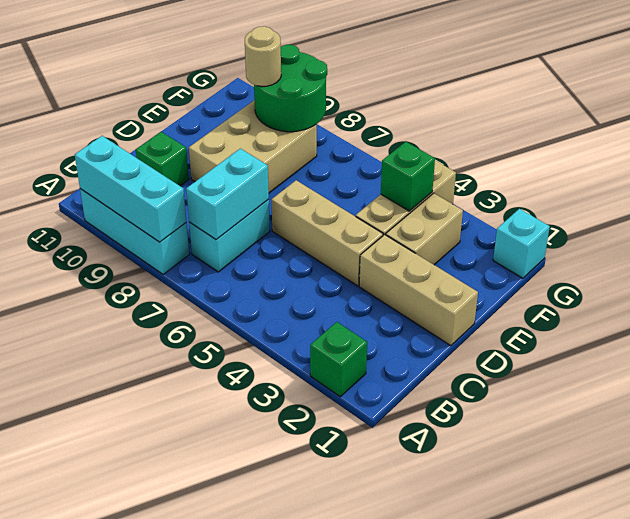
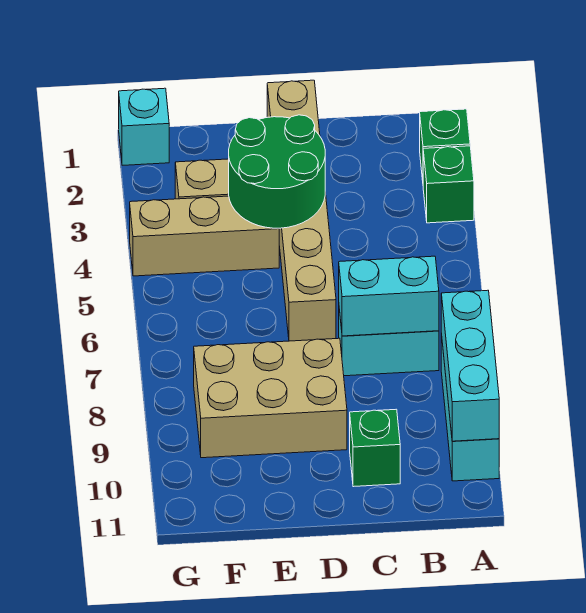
green 1x1 brick [381,142,435,211] -> green 1x1 brick moved to [423,146,474,223]
green 2x2 round brick [254,45,327,132] -> green 2x2 round brick moved to [229,115,325,228]
tan 1x1 round brick [245,26,281,86] -> none

